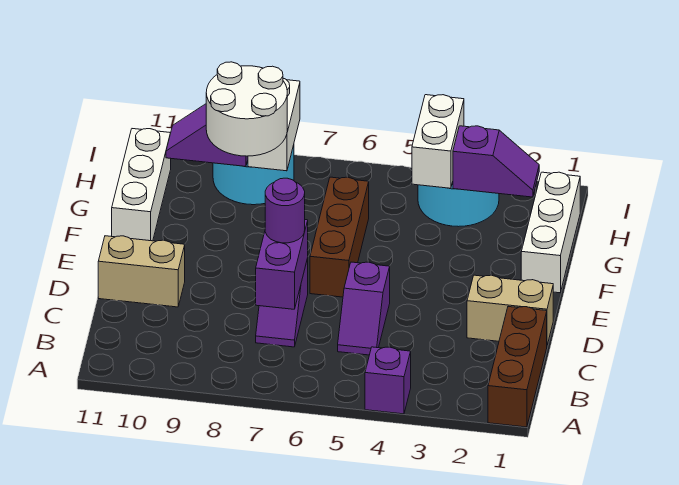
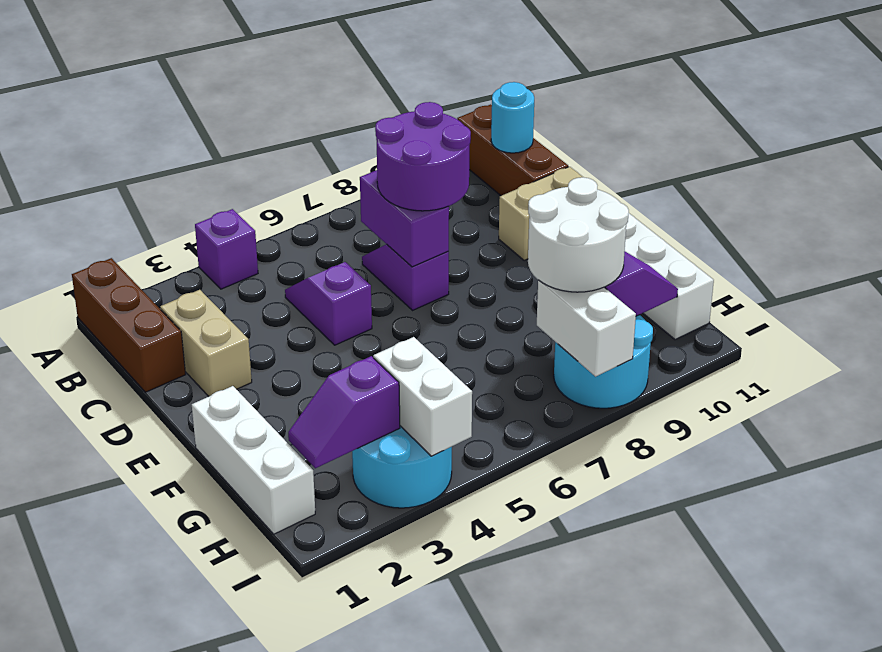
none -> cyan 1x1 round brick [491,82,534,153]
tan 1x2 brick [467,275,553,345] -> tan 1x2 brick turned to [160,290,252,396]
purple 1x1 round brick [265,178,305,243] -> purple 2x2 round brick [375,102,471,211]
brown 1x3 brick [310,177,369,297] -> brown 1x3 brick moved to [457,104,568,196]

